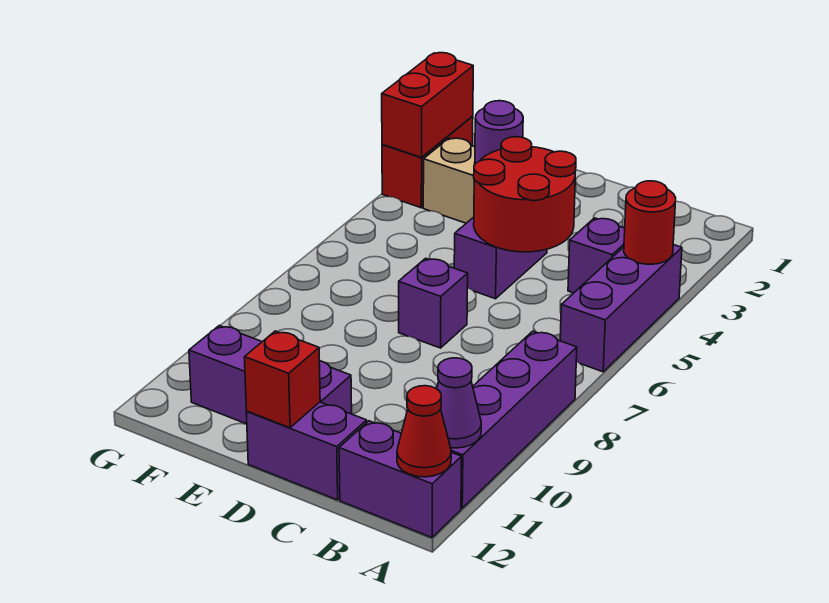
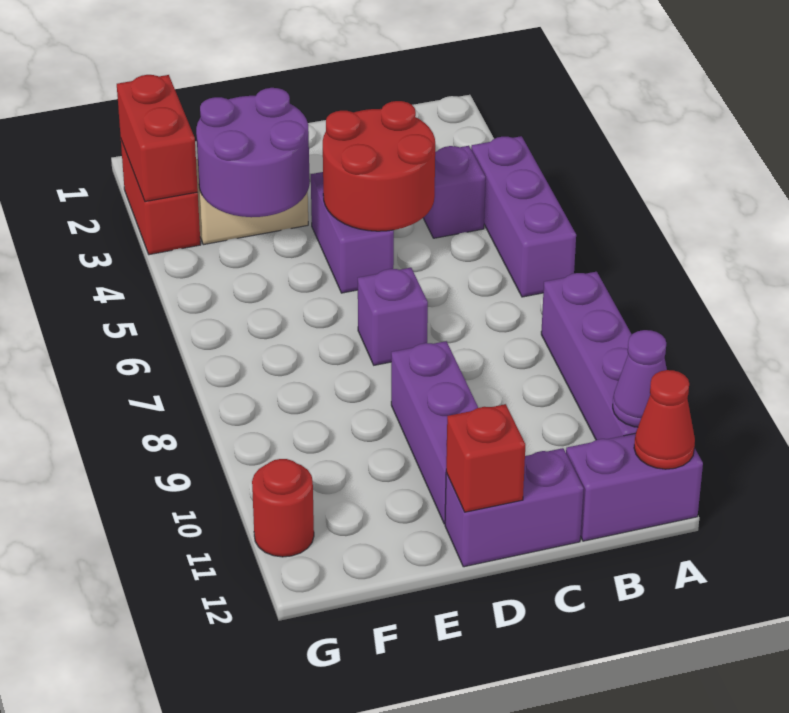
red 1x1 round brick [624,181,676,264] -> red 1x1 round brick moved to [252,459,314,557]
purple 1x3 brick [189,326,352,424] -> purple 1x3 brick turned to [391,341,478,524]
purple 1x1 round brick [475,101,523,164] -> purple 2x2 round brick [196,88,310,217]

